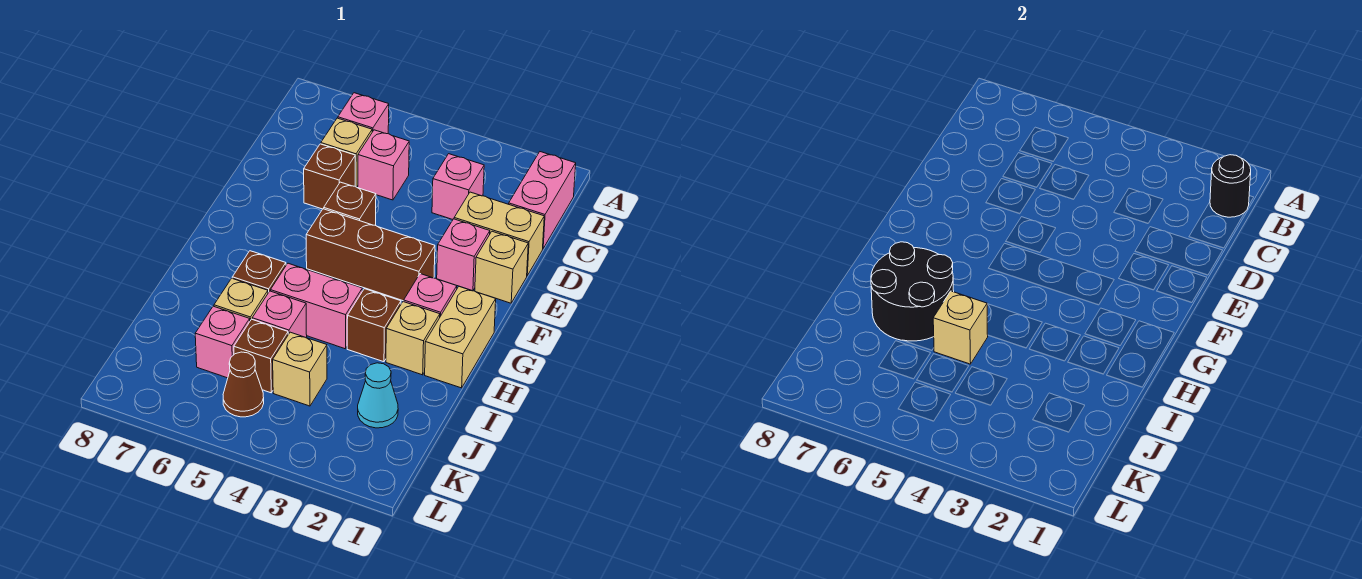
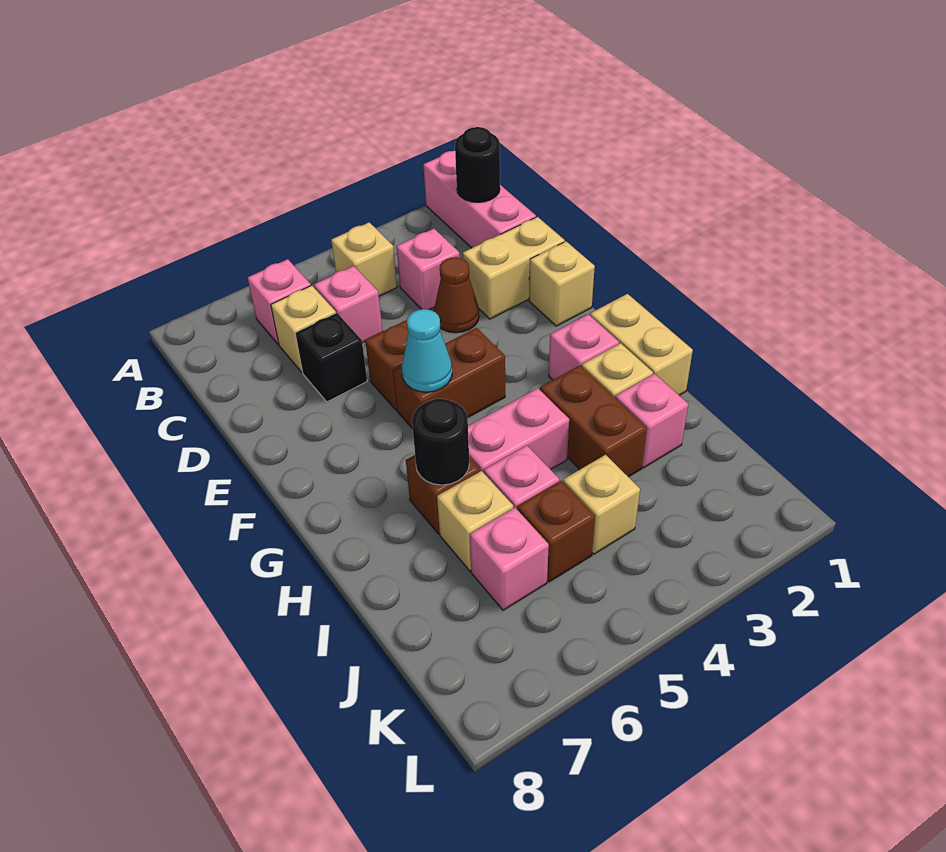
pink 1x2 brick [509,152,576,248] -> pink 1x3 brick [423,150,536,248]
brown 1x1 brick [304,144,355,209] -> black 1x1 brick [295,313,367,402]
pink 1x1 brick [437,219,490,291] -> pink 1x1 brick moved to [615,374,688,468]
brown 1x3 brick [306,209,435,301] -> brown 1x2 brick [393,328,505,429]
brown 1x1 brick [347,289,401,362] -> brown 1x2 brick [540,366,647,477]
black 2x2 round brick [871,242,954,341] -> black 1x1 round brick [412,399,469,485]
tan 1x1 brick [933,291,988,364] -> tan 1x1 brick moved to [331,222,397,296]
cyan 1x1 cone [358,363,398,428] -> cyan 1x1 cone moved to [402,309,452,392]
brown 1x1 cone [223,352,264,417] -> brown 1x1 cone moved to [434,257,479,333]

